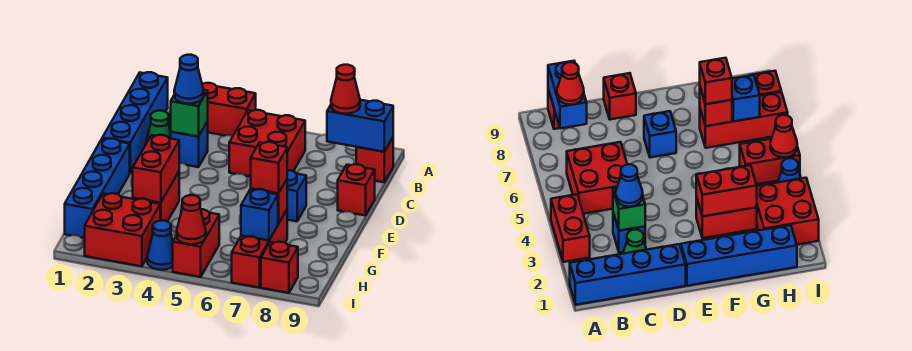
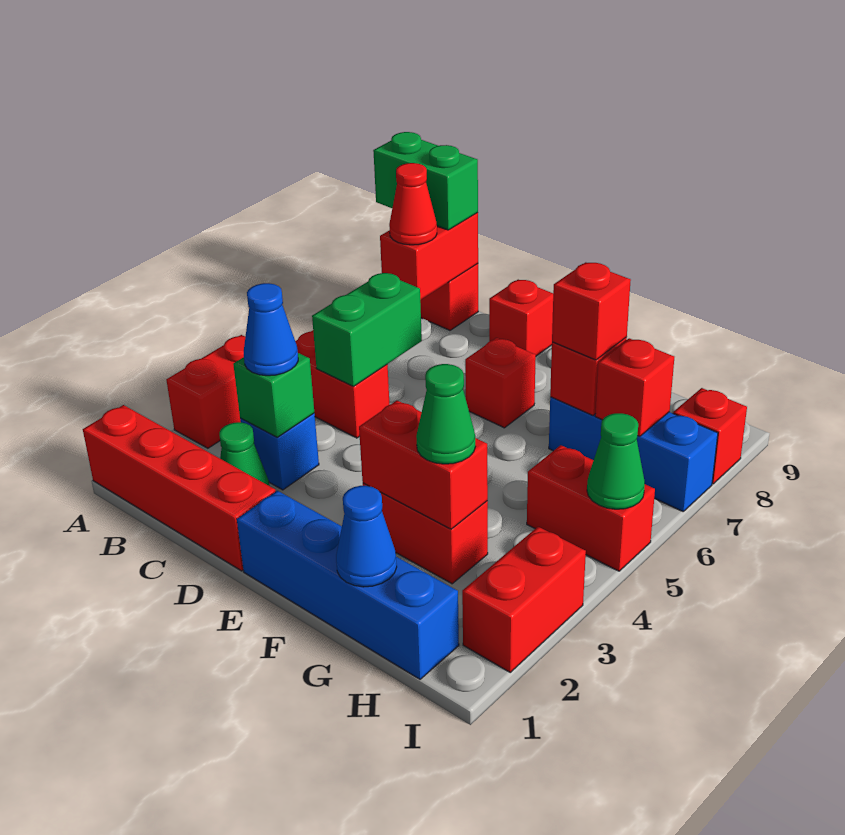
blue 1x4 brick [102,72,168,173] -> red 1x4 brick [83,405,276,571]
none -> green 1x2 brick [373,132,478,230]
red 2x2 brick [229,110,305,177] -> red 1x2 brick [295,331,390,438]
blue 1x2 brick [327,100,393,152] -> red 1x2 brick [380,213,478,300]
none -> green 1x2 brick [312,273,422,386]
blue 1x1 brick [287,170,306,221] -> red 1x1 brick [465,338,536,428]
none -> green 1x1 cone [416,364,475,464]
red 1x3 brick [232,210,287,288] -> blue 1x3 brick [549,397,718,511]
red 2x2 brick [85,193,160,266] -> red 1x2 brick [462,527,586,672]
blue 1x1 brick [241,189,278,240] -> red 1x1 brick [595,338,674,436]
blue 1x1 cone [147,221,173,270] -> blue 1x1 cone moved to [336,486,397,587]
red 1x1 cone [177,195,206,244] -> green 1x1 cone [587,413,645,509]

